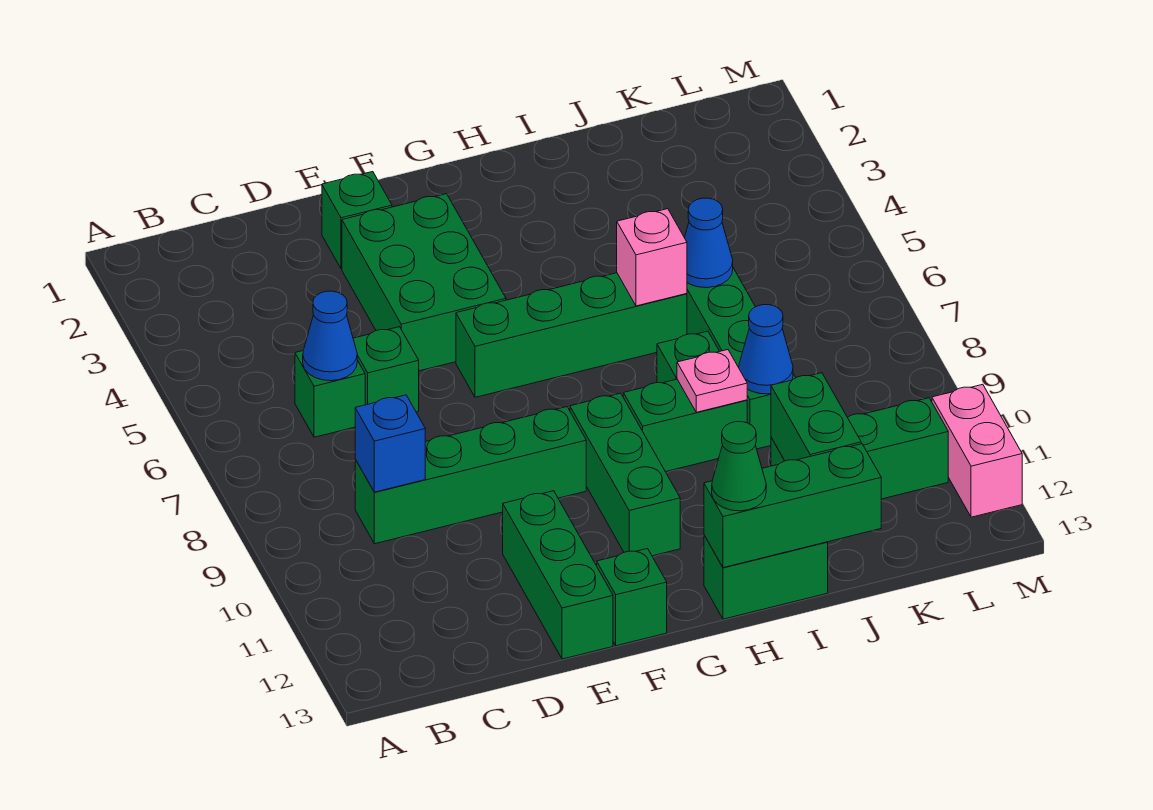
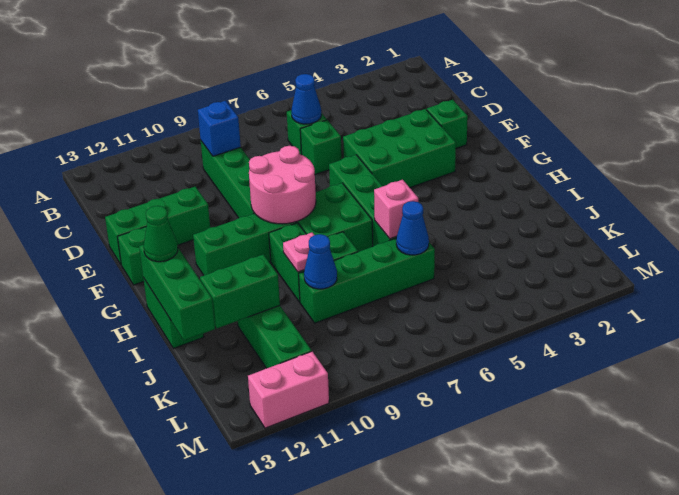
none -> pink 2x2 round brick [249,146,316,224]
none -> green 2x2 brick [297,183,373,252]

